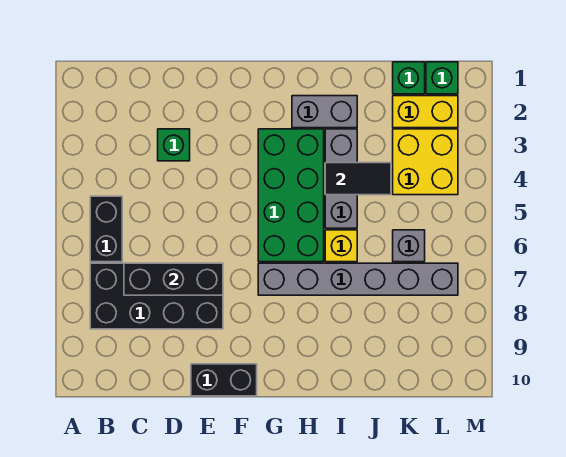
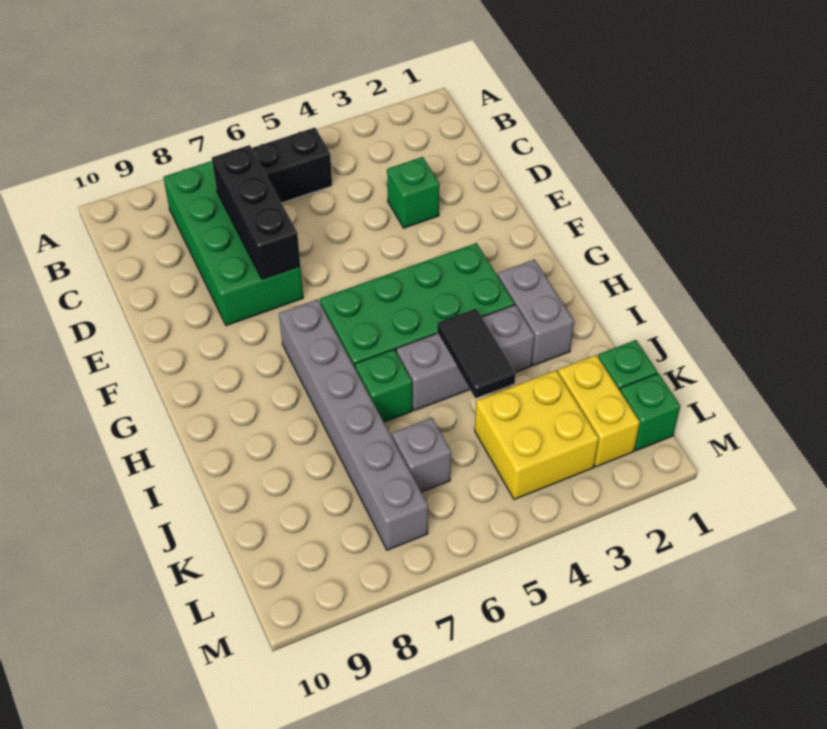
black 2x4 brick [90,263,223,329] -> green 2x4 brick [163,161,303,326]
black 1x2 brick [191,364,257,396] -> none
yellow 1x1 brick [325,230,357,262] -> green 1x1 brick [355,349,412,422]

